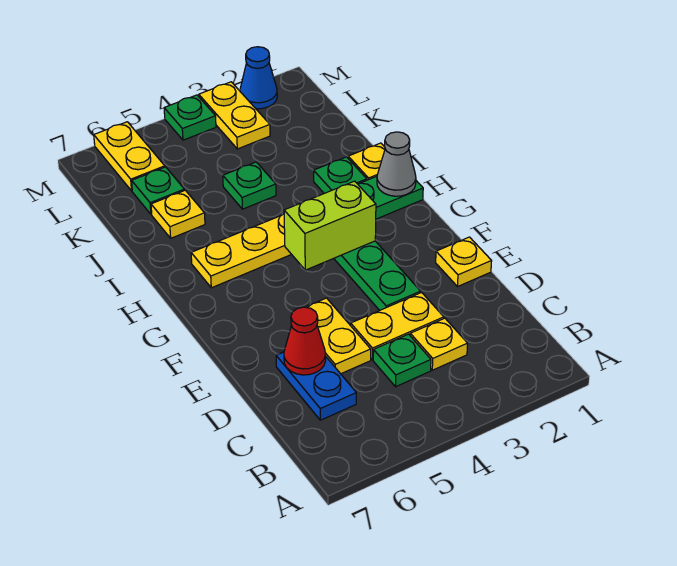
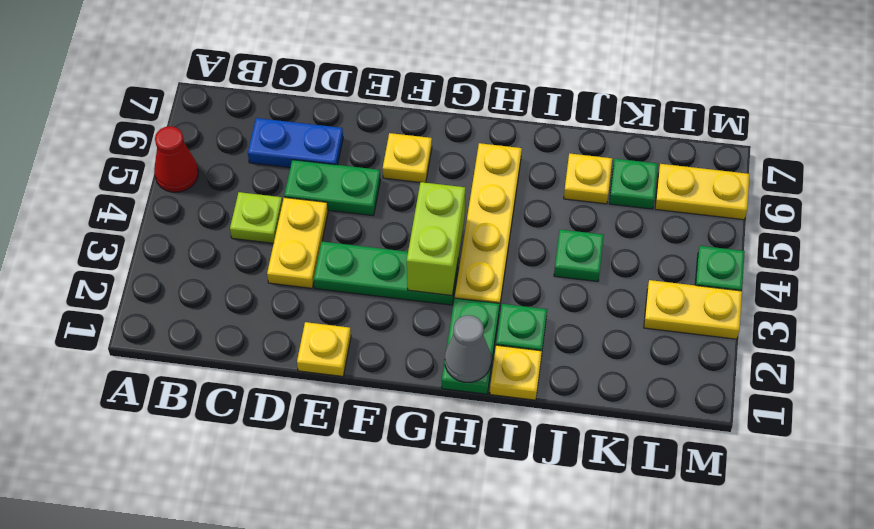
yellow 1x1 plate [410,318,468,370] -> yellow 1x1 plate moved to [383,133,432,183]
green 1x1 plate [373,334,431,387] -> lime 1x1 plate [230,192,282,243]
yellow 1x2 plate [306,298,371,374] -> green 1x2 plate [284,160,381,216]
red 1x1 cone [284,307,326,375] -> red 1x1 cone moved to [154,126,198,192]
blue 1x1 cone [240,47,277,109] -> none

